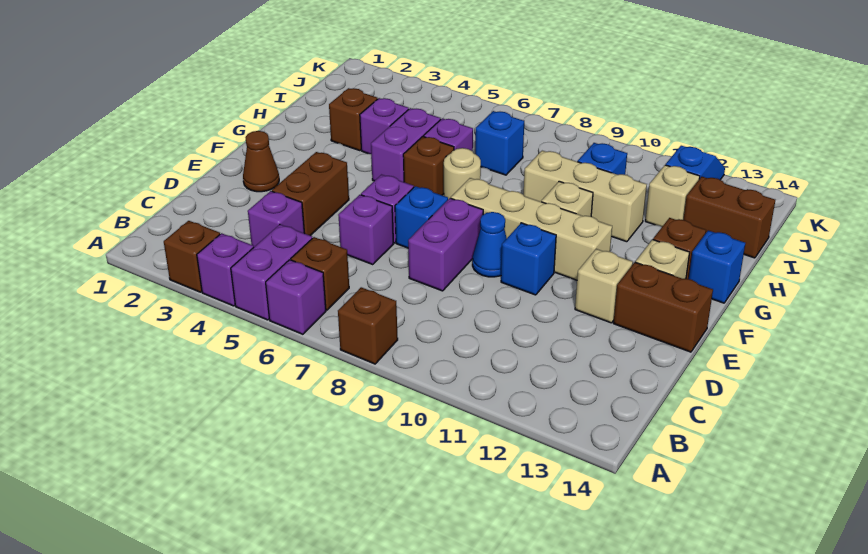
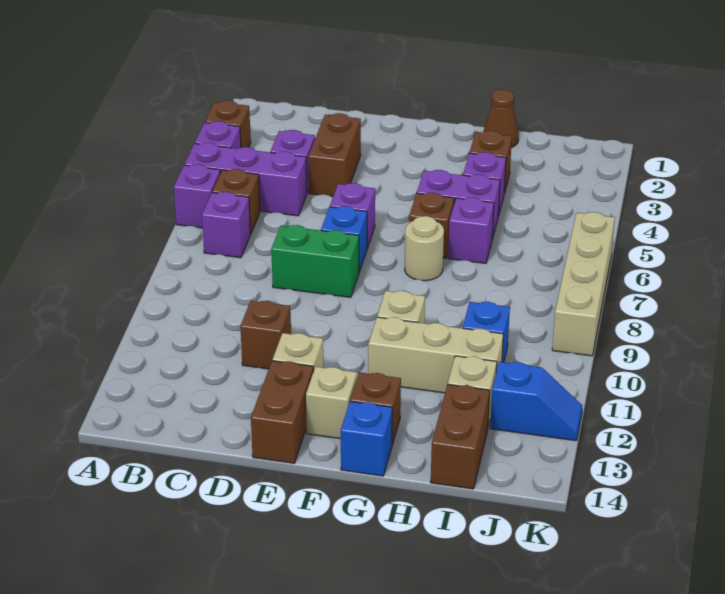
purple 1x2 brick [231,224,312,320] -> purple 1x3 brick [184,143,307,216]
brown 1x1 brick [338,287,398,364] -> brown 1x1 brick moved to [240,301,291,369]
brown 1x2 brick [272,152,349,236] -> brown 1x2 brick turned to [308,113,361,197]
purple 1x1 brick [338,195,393,265] -> purple 1x1 brick moved to [202,192,250,258]
purple 1x2 brick [408,198,483,291] -> green 1x2 brick [271,225,359,297]
brown 1x1 cone [243,131,279,192] -> brown 1x1 cone moved to [483,89,519,148]
blue 1x1 cone [472,212,507,277] -> none
blue 1x1 brick [501,223,556,295] -> none
tan 1x4 brick [451,178,612,280] -> tan 1x4 brick moved to [552,212,615,356]
tan 1x3 brick [524,151,647,242] -> tan 1x3 brick turned to [368,317,503,393]
blue 1x1 brick [475,111,524,175] -> none

